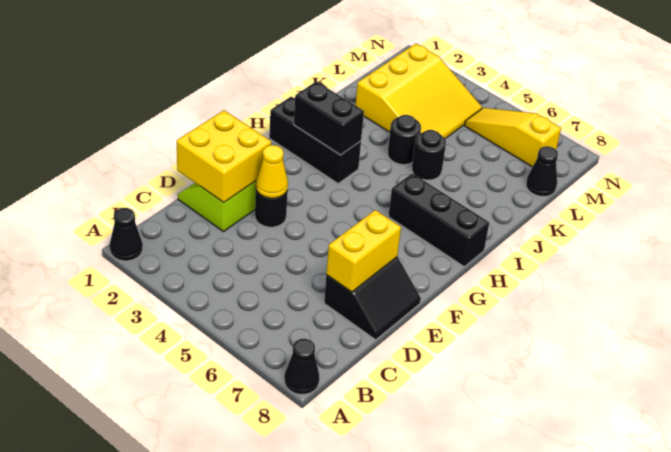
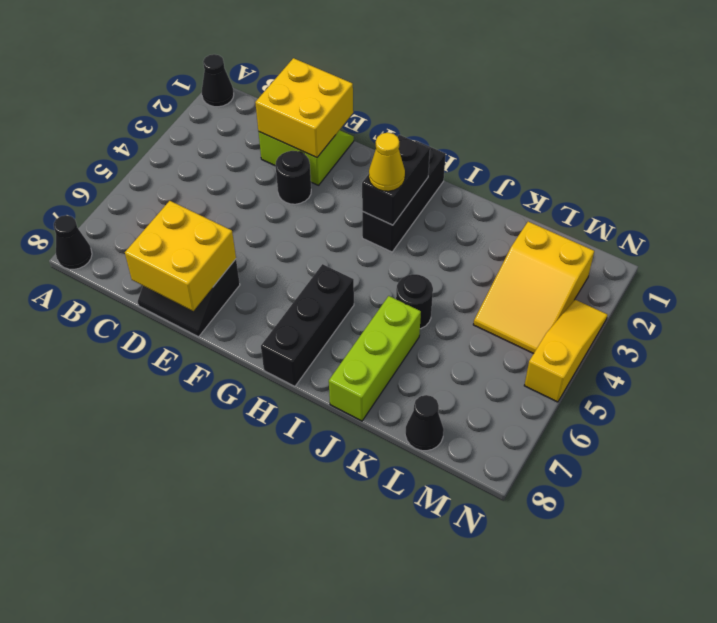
yellow 1x2 brick [326,210,401,292] -> yellow 2x2 brick [125,201,236,311]
yellow 1x1 cone [256,145,288,198] -> yellow 1x1 cone moved to [369,133,405,191]
black 1x1 round brick [388,115,421,165] -> none
none -> lime 1x3 brick [329,296,421,421]
yellow 3x3 slope [355,43,482,139] -> yellow 2x3 slope [473,222,594,354]
yellow 1x3 slope [465,108,561,167] -> yellow 1x3 slope moved to [524,300,608,402]

